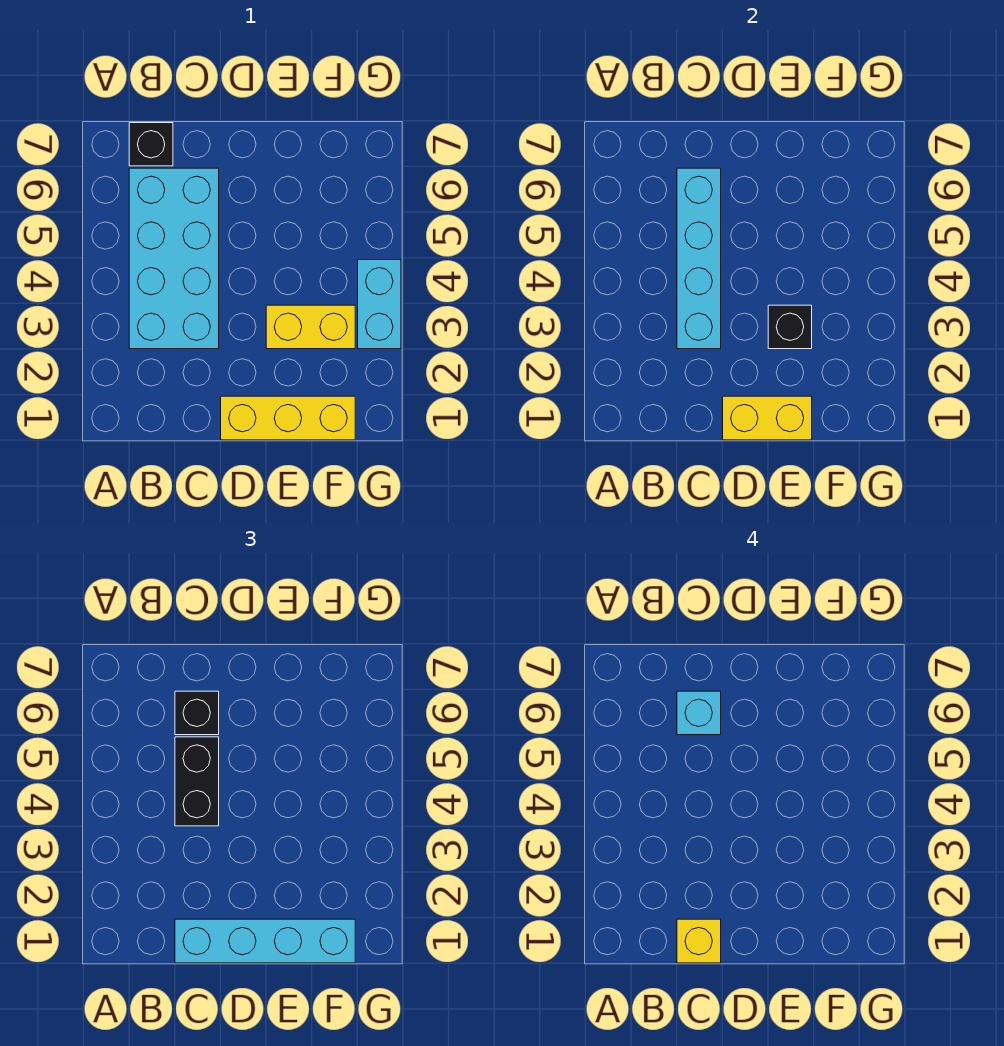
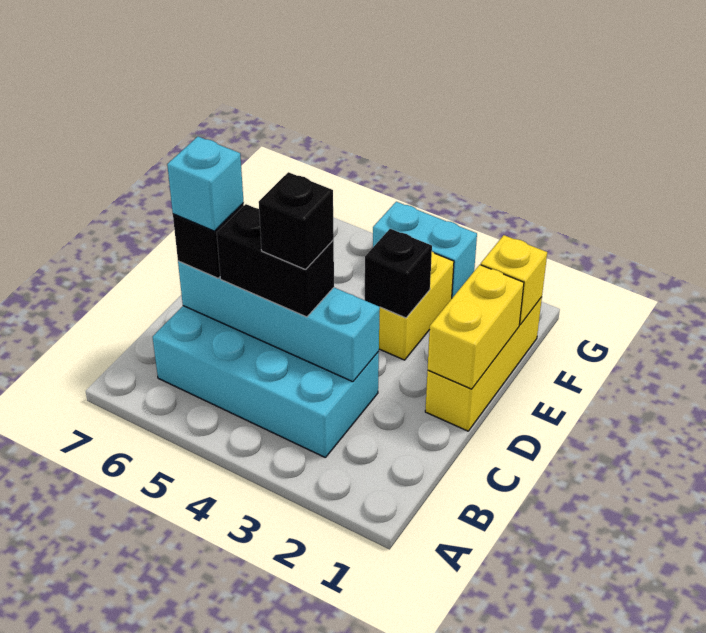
black 1x1 brick [129,123,173,166] -> black 1x1 brick moved to [259,172,334,270]
cyan 1x4 brick [175,919,355,963] -> none
yellow 1x1 brick [677,919,721,963] -> yellow 1x1 brick moved to [481,235,547,325]

